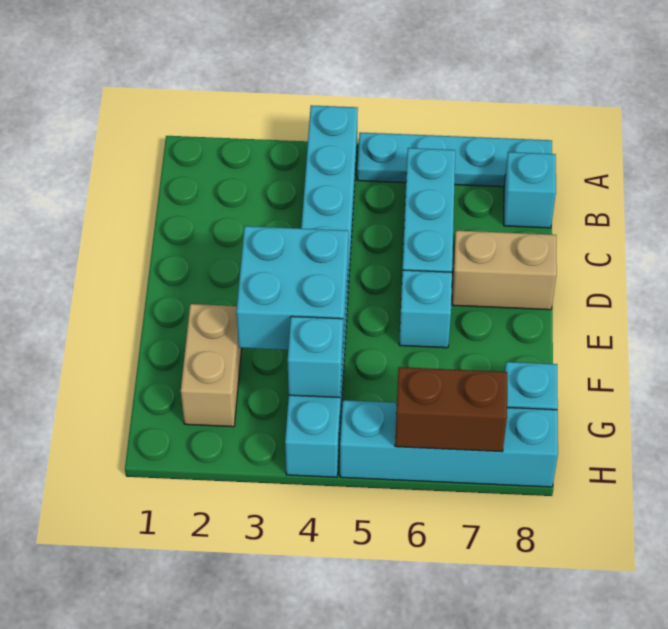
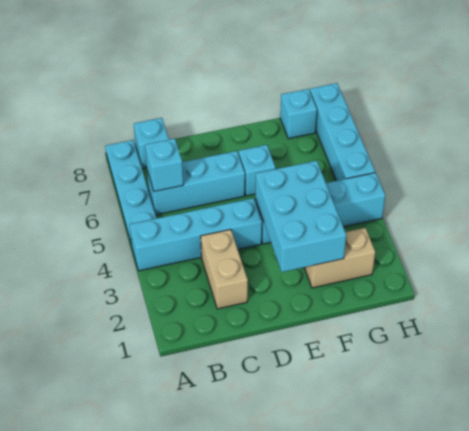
tan 1x2 brick [452,231,557,310] -> tan 1x2 brick moved to [201,229,248,309]
cyan 2x2 brick [236,226,348,350] -> cyan 2x3 brick [255,161,346,272]
cyan 1x1 brick [287,316,343,398] -> cyan 1x1 brick moved to [145,138,183,191]
brown 1x2 brick [395,367,507,452] -> none

